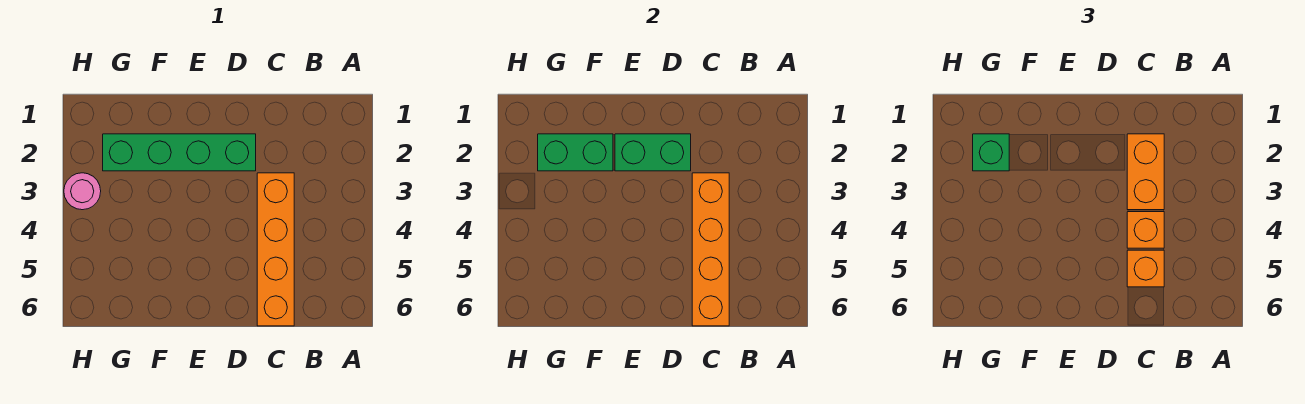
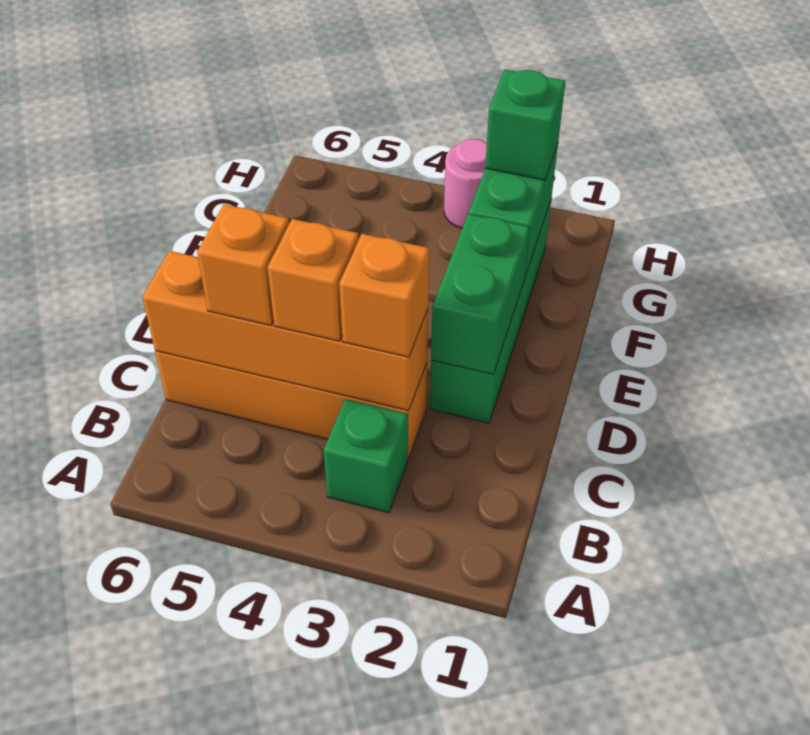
none -> green 1x1 brick [324,399,408,513]
orange 1x2 brick [1127,134,1164,210] -> orange 1x1 brick [339,234,429,357]

